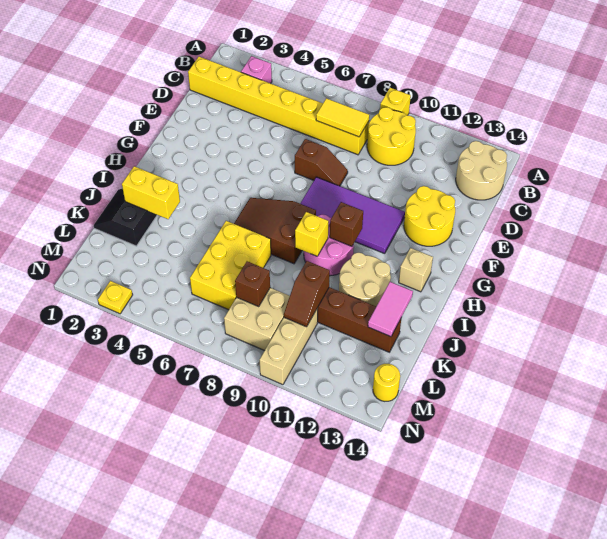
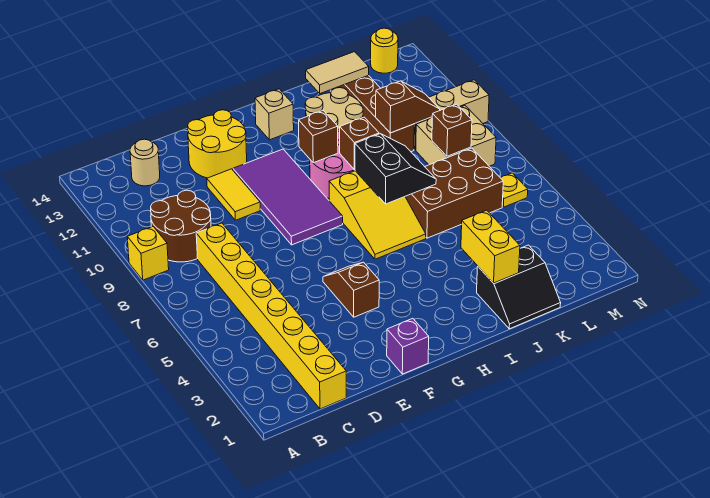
pink 1x1 brick [241,56,272,83] -> none
yellow 2x2 round brick [367,107,416,165] -> brown 2x2 round brick [151,190,211,262]
tan 2x2 round brick [456,141,507,200] -> tan 1x1 round brick [130,139,160,186]
yellow 1x2 tile [316,98,369,137] -> yellow 1x2 tile moved to [207,169,260,220]
brown 1x2 slope [295,139,348,186] -> brown 1x2 slope moved to [323,262,379,317]
none -> purple 1x1 brick [387,318,429,374]
brown 2x3 slope [234,198,316,264] -> yellow 2x3 slope [329,171,426,259]
none -> black 2x2 slope [355,134,436,204]
yellow 1x1 brick [295,212,329,256] -> brown 1x1 brick [340,117,379,170]
yellow 2x3 brick [190,221,271,310] -> brown 2x3 brick [405,148,503,238]
pink 1x2 tile [368,282,413,337] -> tan 1x2 tile [306,52,369,94]
yellow 1x1 plate [98,281,133,314] -> yellow 1x1 plate moved to [501,173,528,207]

